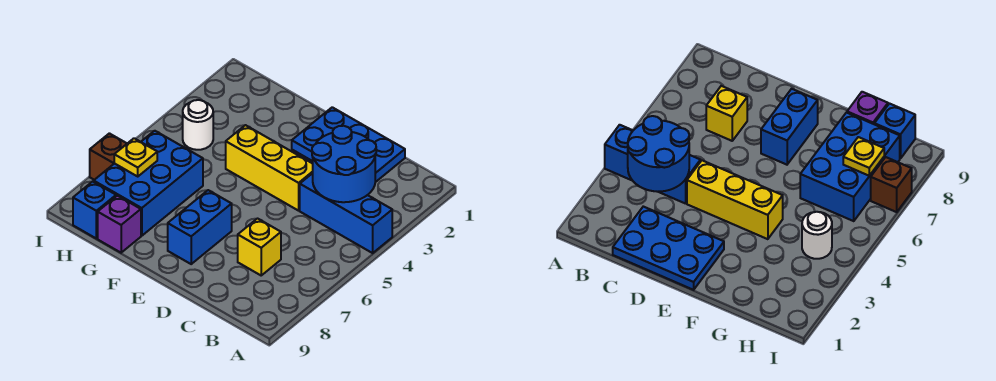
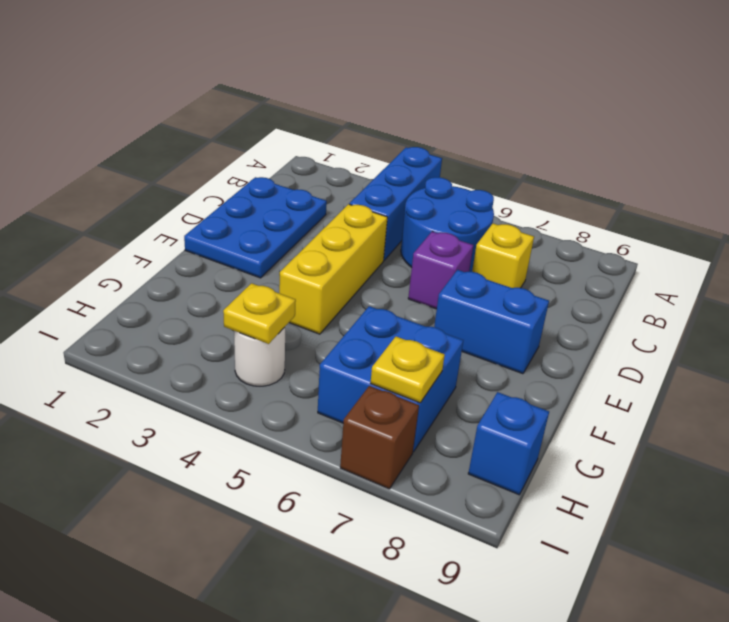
blue 2x2 round brick [312,126,376,202] -> blue 2x2 round brick moved to [401,177,494,272]
blue 2x3 brick [94,131,203,236] -> blue 2x2 brick [318,306,463,452]
purple 1x1 brick [98,196,141,253] -> purple 1x1 brick moved to [408,232,473,309]
none -> yellow 1x1 plate [223,283,296,344]

